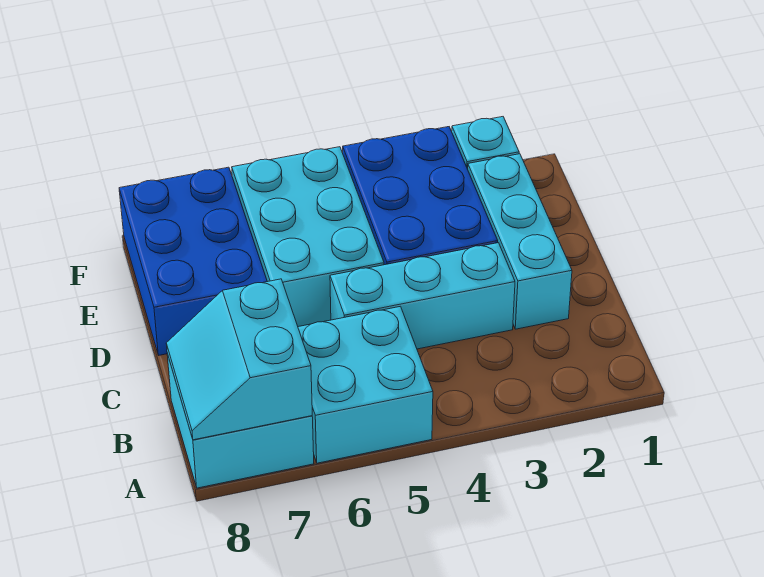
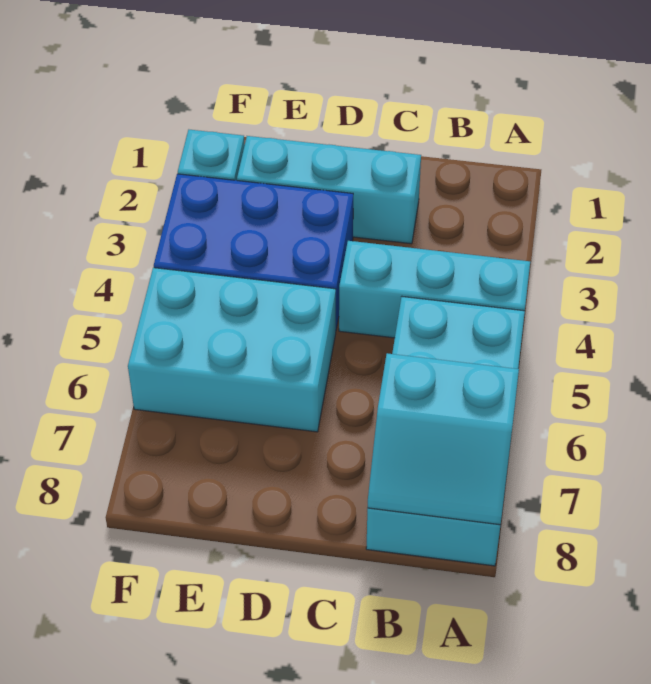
cyan 1x3 brick [330,243,515,349] -> cyan 1x3 brick turned to [339,241,530,338]
blue 2x3 brick [119,167,267,355] -> none

